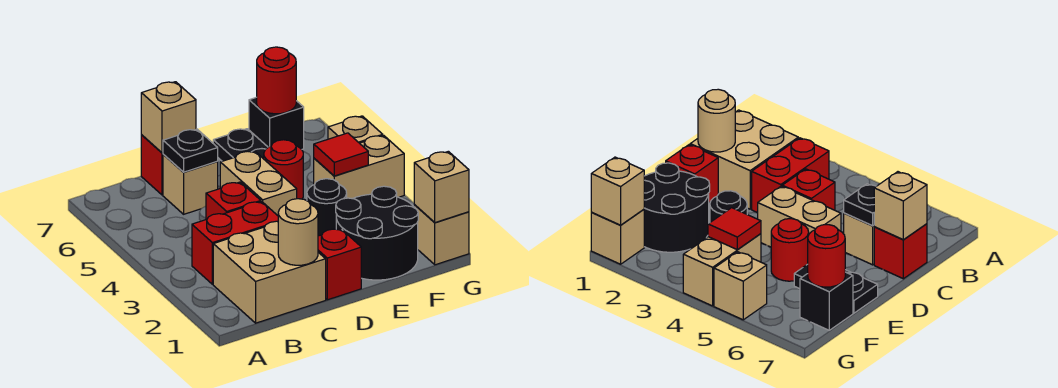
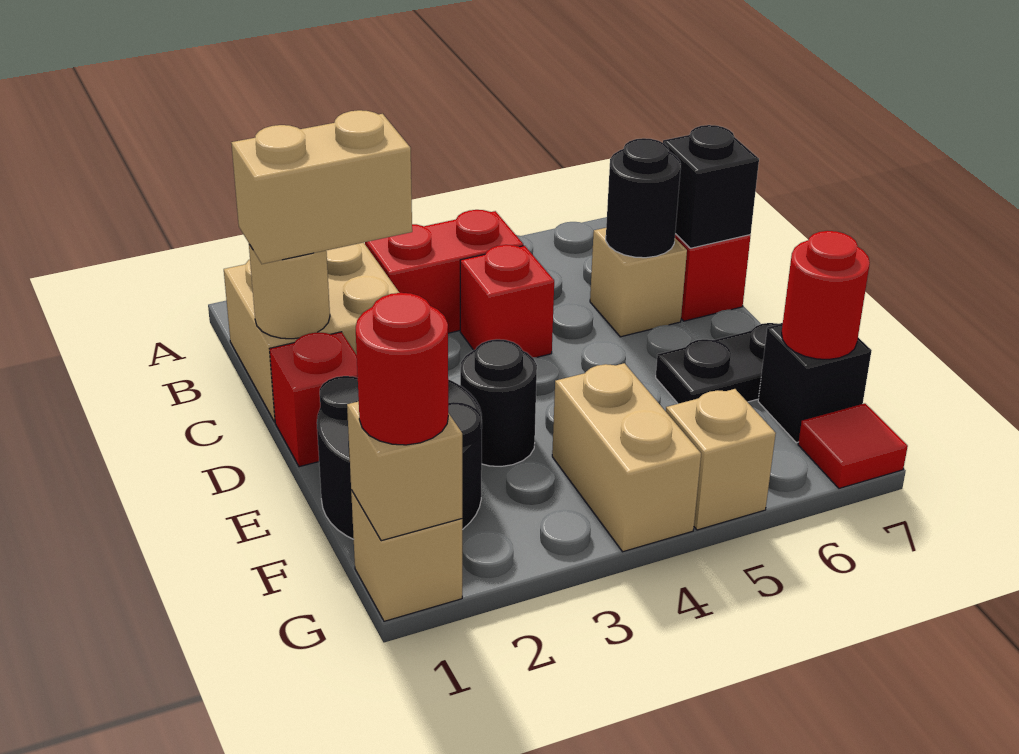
red 1x2 brick [192,202,278,284] -> red 1x2 brick turned to [365,210,523,333]
black 1x1 plate [163,129,218,172] -> black 1x1 round brick [606,138,681,258]
tan 1x1 brick [141,82,196,153] -> black 1x1 brick [663,125,759,248]
tan 1x2 brick [220,151,297,216] -> tan 1x2 brick moved to [231,110,412,264]
red 1x1 round brick [264,140,303,199] -> red 1x1 round brick moved to [356,293,448,445]
red 1x1 tile [314,133,368,176] -> red 1x1 tile moved to [798,403,908,488]

